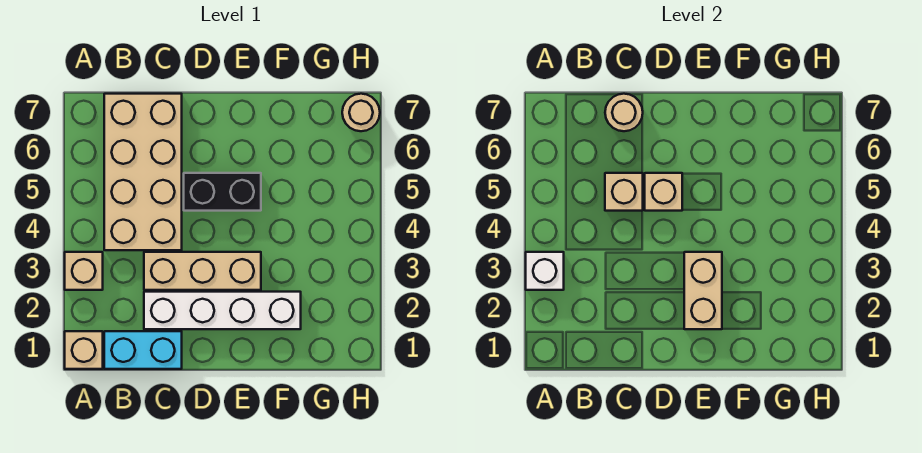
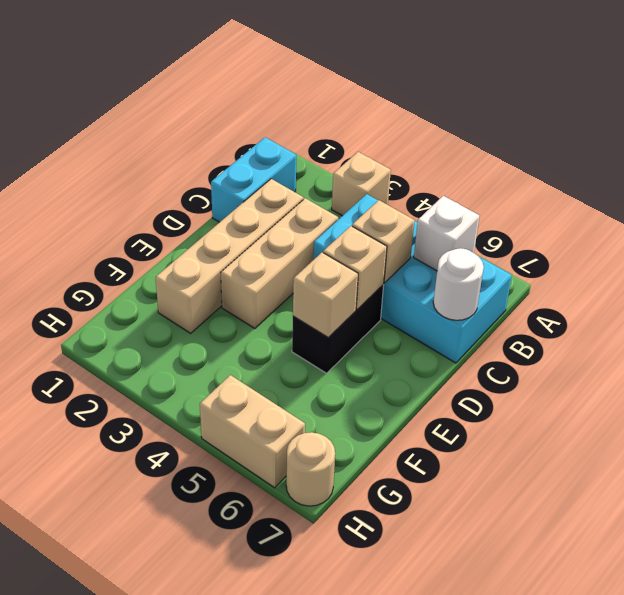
tan 1x1 brick [65,331,103,369] -> tan 1x1 brick moved to [293,252,358,338]
white 1x1 brick [526,252,564,290] -> white 1x1 brick moved to [414,196,479,271]
tan 2x4 brick [104,94,182,250] -> cyan 2x4 brick [313,194,512,363]
white 1x4 brick [144,292,301,329] -> tan 1x4 brick [156,179,304,333]
tan 1x1 round brick [605,94,643,131] -> white 1x1 round brick [433,248,484,320]
tan 1x2 brick [684,252,722,329] -> tan 1x2 brick moved to [200,375,305,488]

